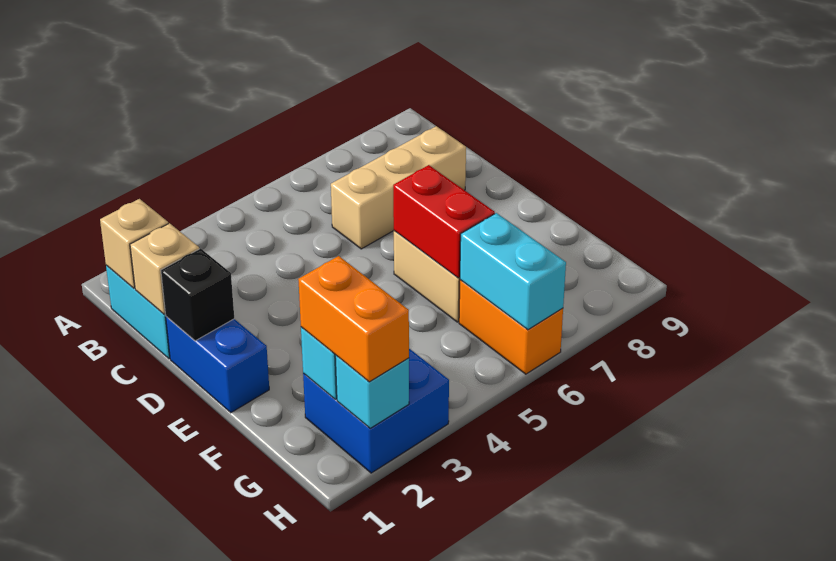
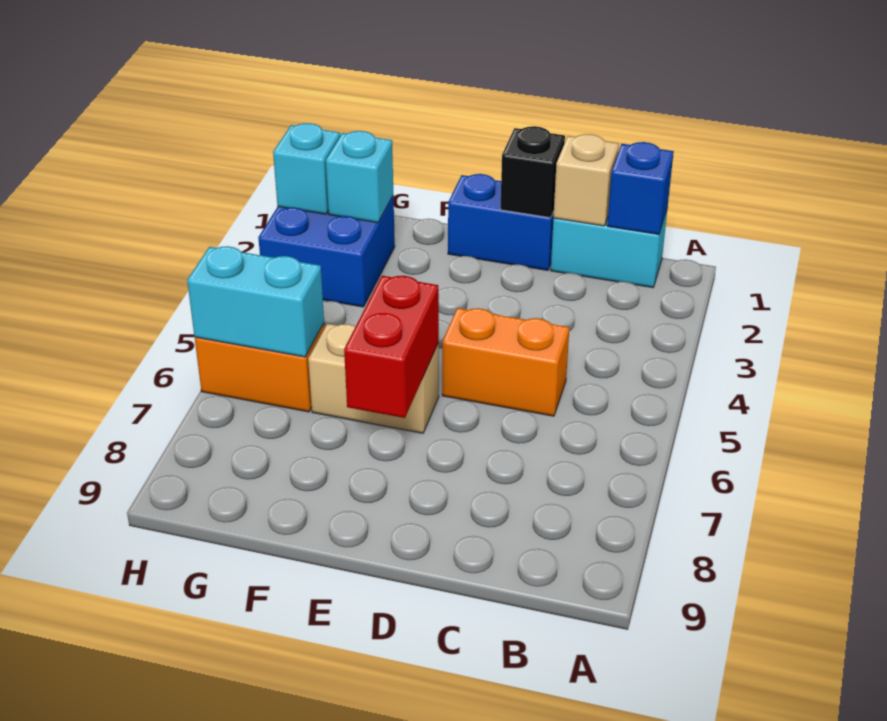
tan 1x1 brick [100,199,168,288] -> blue 1x1 brick [607,142,674,235]
tan 1x3 brick [331,126,466,249] -> none
red 1x2 brick [393,165,495,278] -> red 1x2 brick turned to [344,276,439,418]
orange 1x2 brick [298,256,409,382] -> orange 1x2 brick moved to [442,308,569,416]

